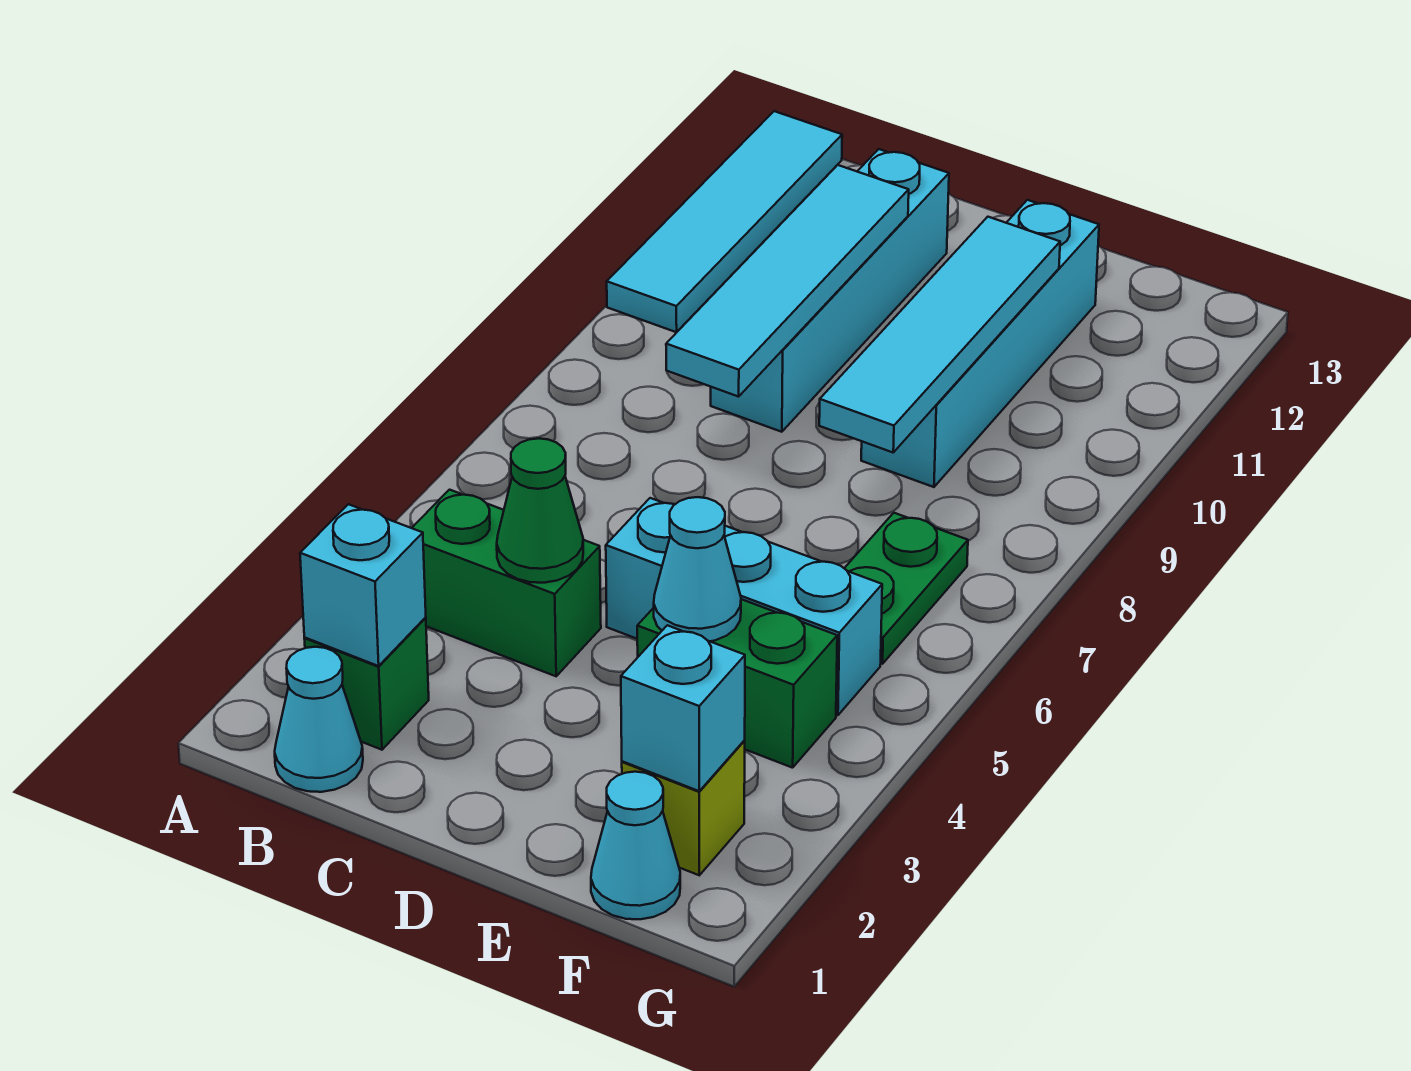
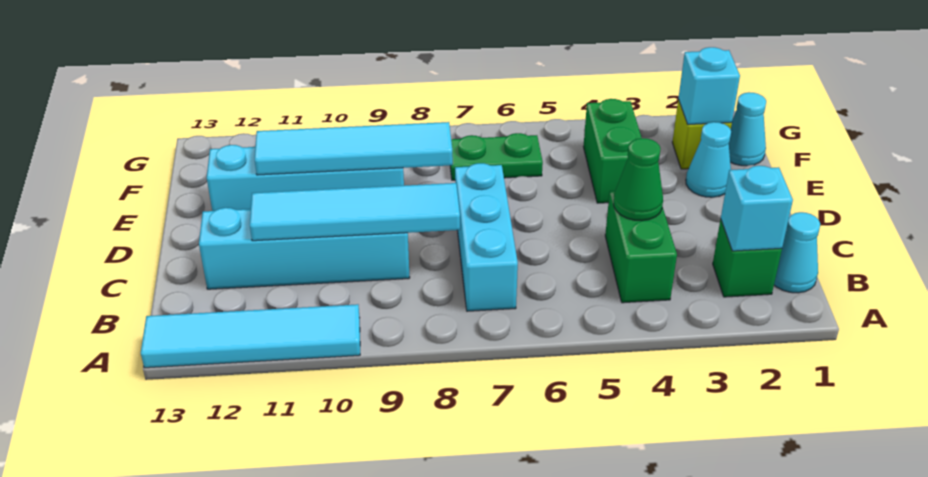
cyan 1x3 brick [606,498,882,715] -> cyan 1x3 brick moved to [455,163,518,311]
cyan 1x1 cone [654,497,741,641] -> cyan 1x1 cone moved to [686,122,731,197]

